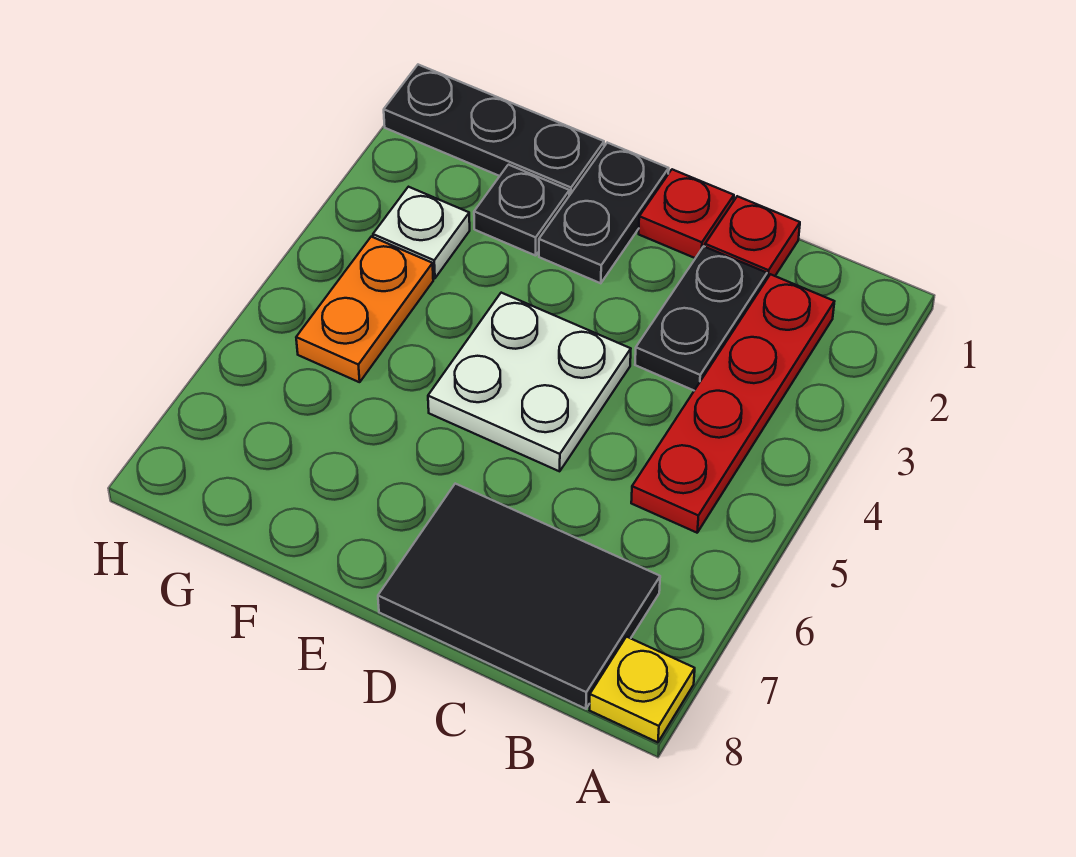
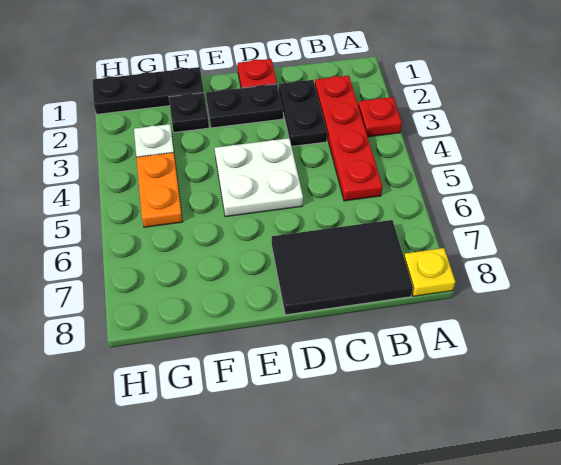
red 1x1 plate [705,196,800,278] -> red 1x1 plate moved to [358,97,402,137]
black 1x2 plate [539,143,669,283] -> black 1x2 plate turned to [206,84,283,128]

